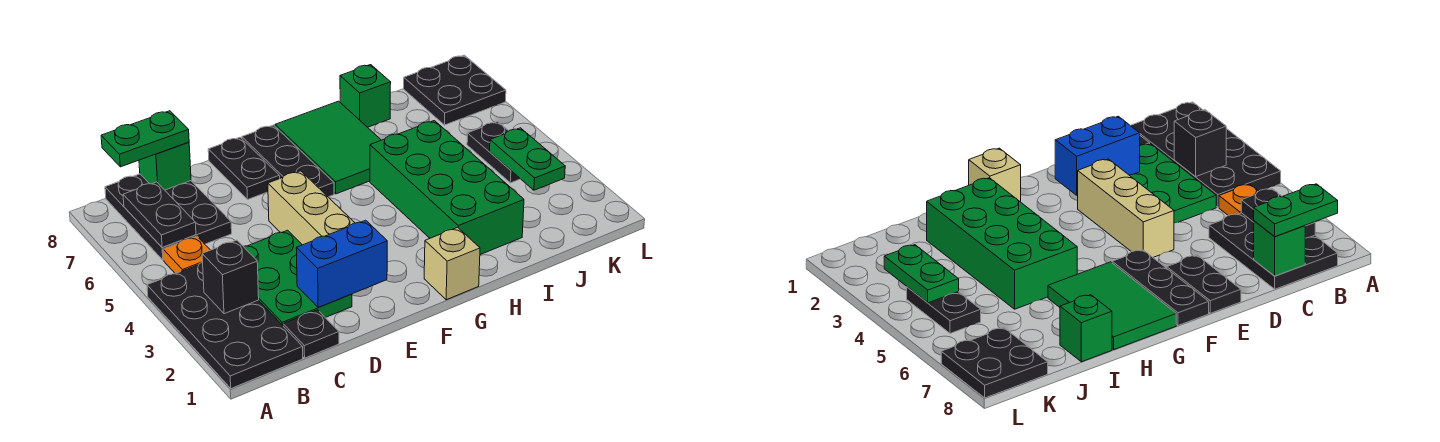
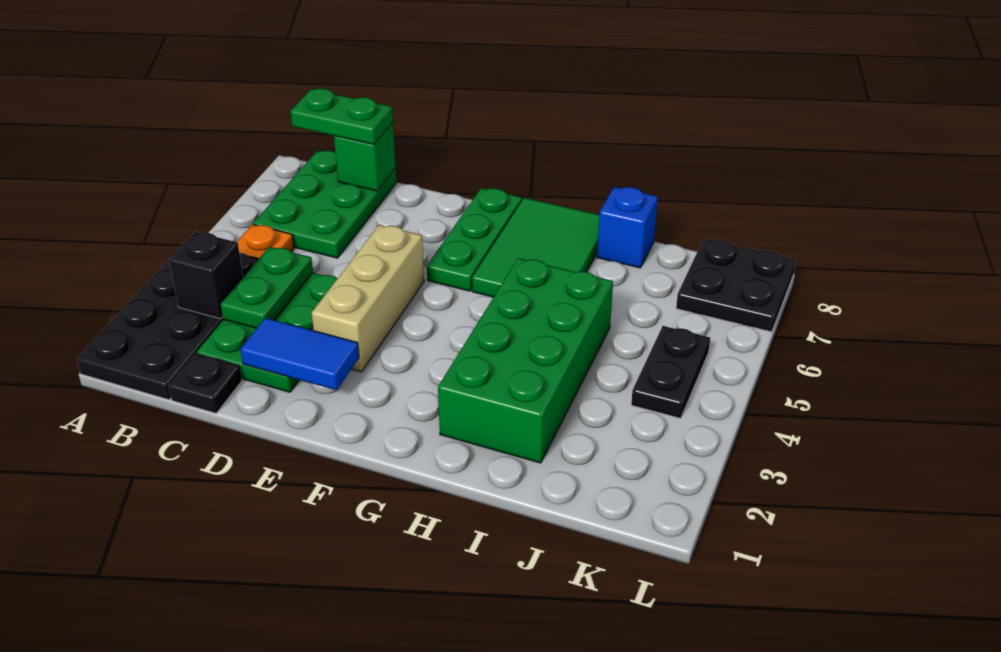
black 2x3 plate [105,174,232,260] -> green 2x3 plate [253,151,397,258]
black 1x2 plate [123,182,196,247] -> none
blue 1x2 brick [296,220,387,308] -> blue 1x2 tile [241,318,359,390]
black 1x2 plate [208,137,280,199] -> none
black 1x3 plate [242,125,334,197] -> green 1x3 plate [427,188,522,291]
tan 1x1 brick [424,227,480,300] -> none
green 1x1 brick [340,65,391,127] -> blue 1x1 brick [597,187,658,268]
green 1x2 plate [490,128,565,190] -> green 1x2 plate moved to [221,247,313,328]

